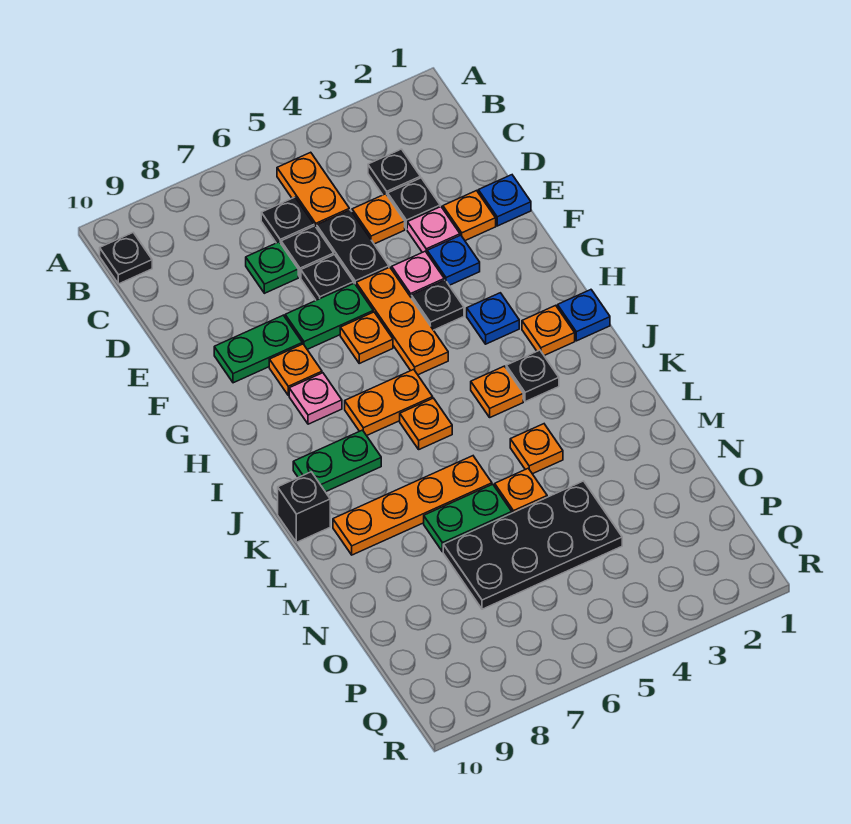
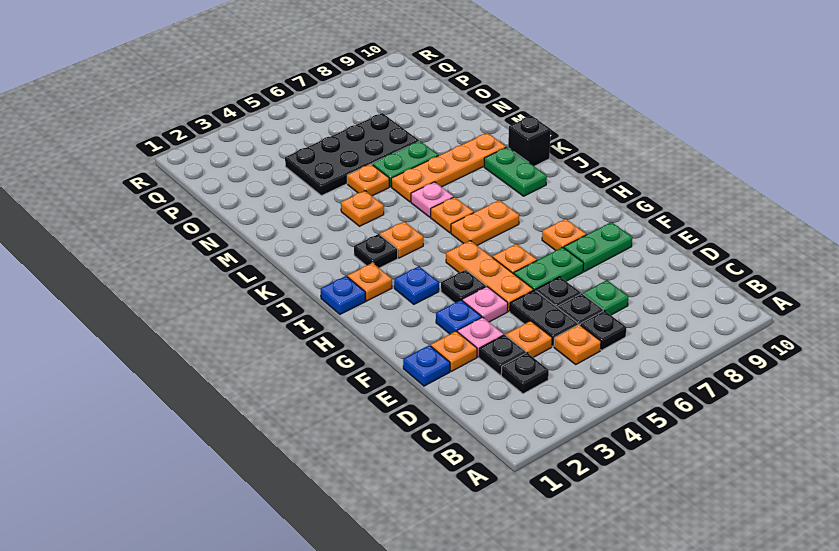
orange 1x2 plate [277,152,349,228] -> orange 1x1 plate [554,325,601,364]
black 1x1 plate [100,233,152,284] -> none
pink 1x1 plate [289,373,342,424] -> pink 1x1 plate moved to [411,182,454,217]
green 1x2 plate [293,430,381,492] -> green 1x2 plate turned to [484,147,547,196]

